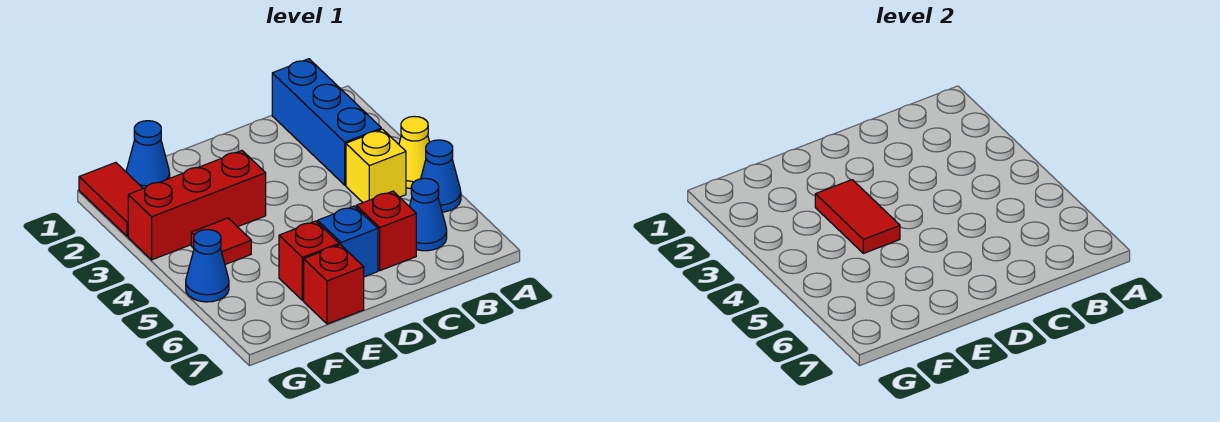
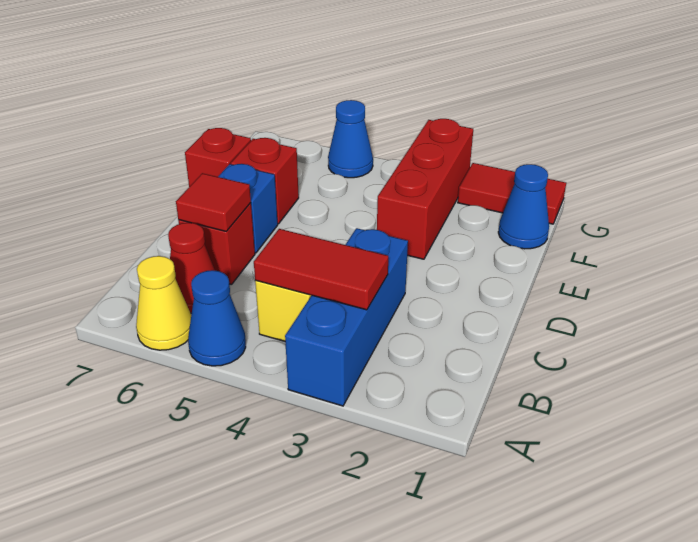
yellow 1x1 cone [399,116,429,189] -> yellow 1x1 cone moved to [136,256,191,350]
blue 1x3 brick [272,59,381,185] -> blue 1x3 brick turned to [285,228,408,406]
blue 1x1 cone [409,178,447,251] -> red 1x1 cone [168,223,215,313]
red 1x2 tile [815,180,900,253] -> red 1x2 tile moved to [254,229,388,310]
red 1x1 tile [191,218,251,264] -> red 1x1 tile moved to [176,173,251,231]

